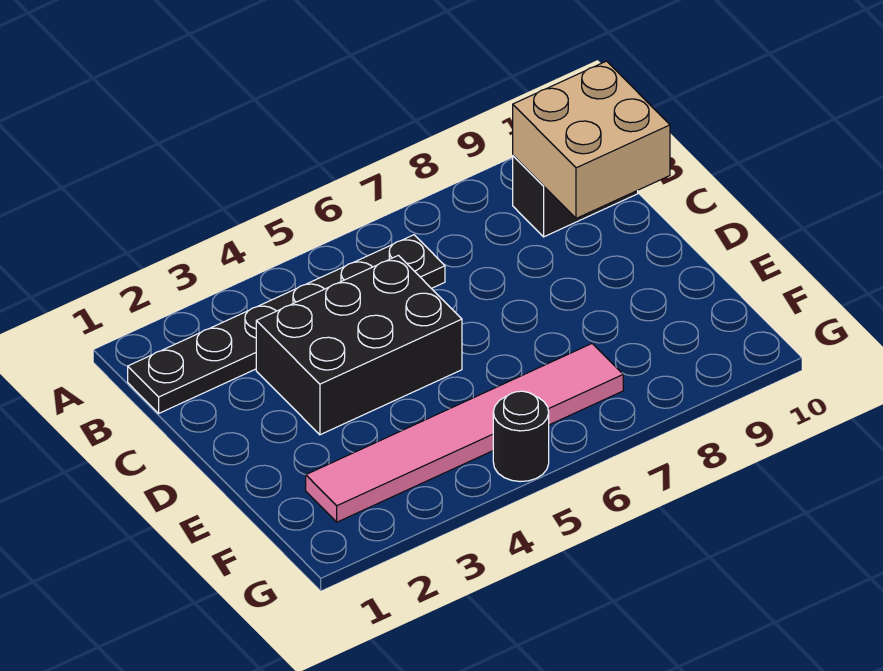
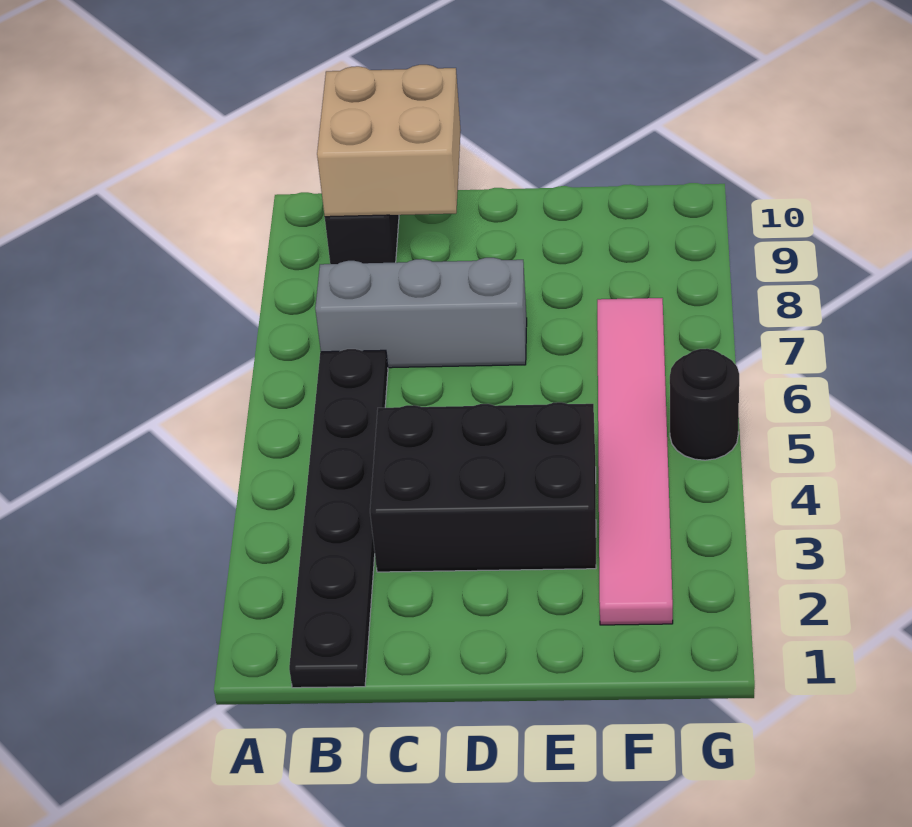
none -> grey 1x3 brick [315,258,527,368]
black 2x3 brick [256,255,462,435] -> black 2x3 brick turned to [370,402,596,572]

